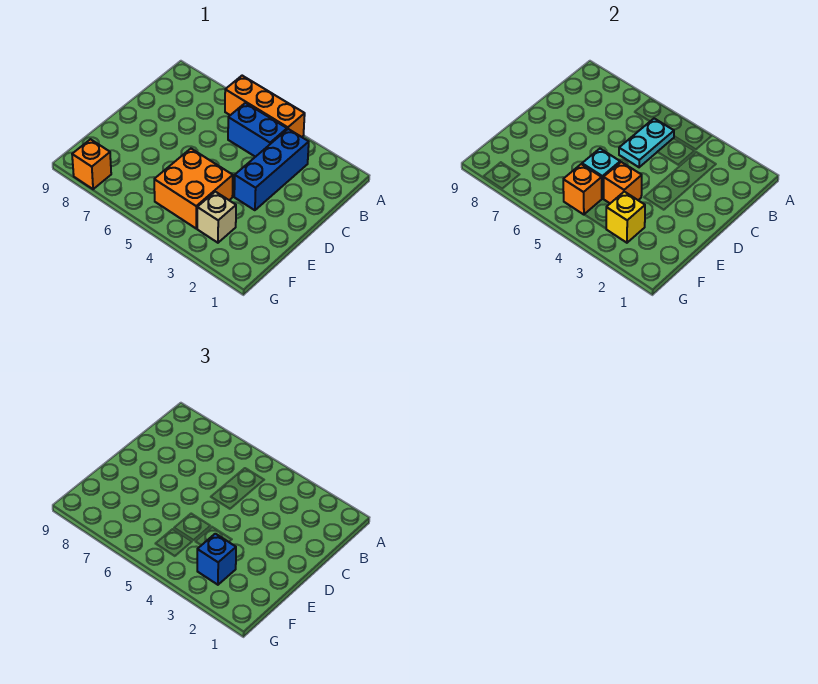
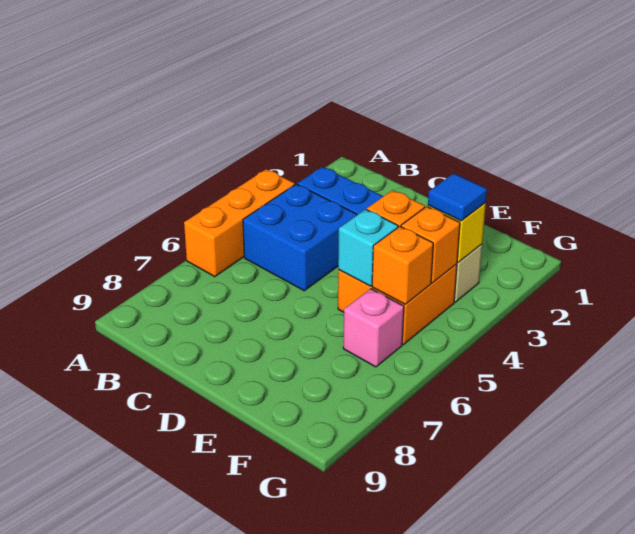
blue 1x2 brick [228,103,287,157] -> blue 2x2 brick [243,184,357,291]
cyan 1x2 plate [619,118,674,167] -> none
blue 1x1 brick [197,534,236,585] -> blue 1x1 tile [428,173,487,221]
none -> pink 1x1 brick [343,289,404,367]
orange 1x1 brick [72,139,111,189] -> orange 1x1 brick moved to [401,207,460,283]

